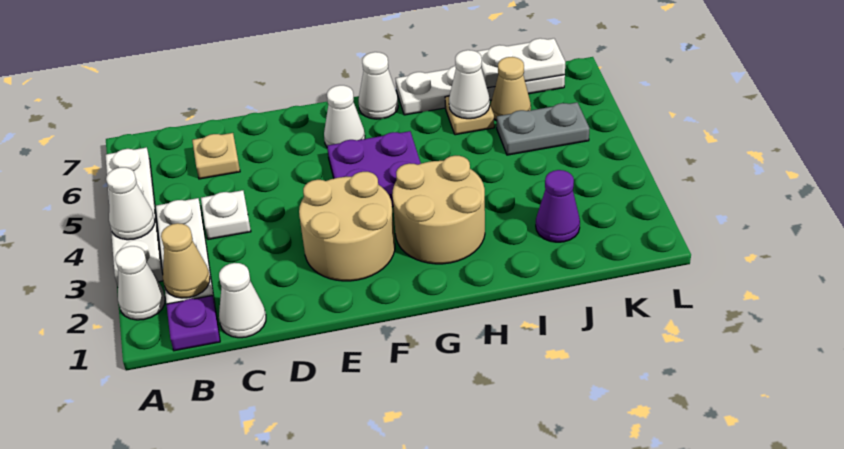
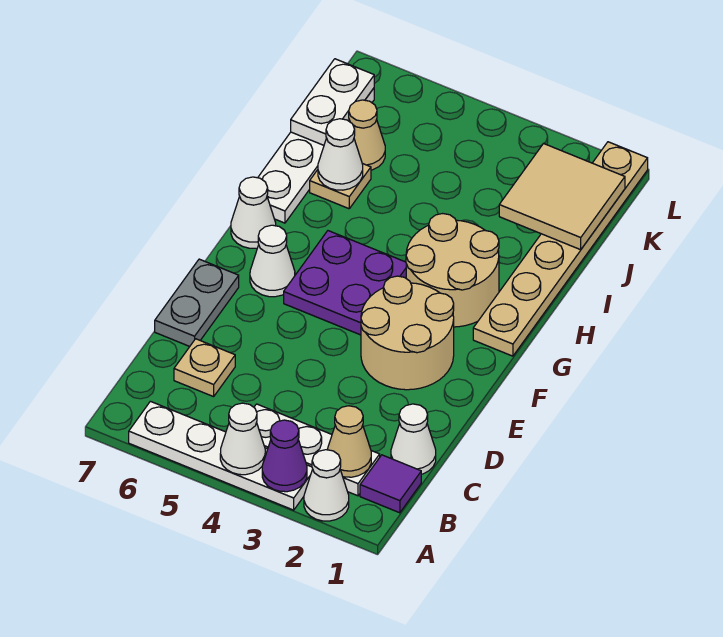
purple 1x1 plate [167,296,220,351] -> purple 1x1 tile [360,455,421,513]
white 1x1 plate [201,190,251,239] -> none
none -> tan 1x6 plate [473,142,648,356]
none -> tan 2x2 tile [499,143,625,250]
purple 1x1 cone [536,170,580,242] -> purple 1x1 cone moved to [262,420,307,492]
grey 1x2 plate [497,102,590,155] -> grey 1x2 plate moved to [155,259,239,346]

